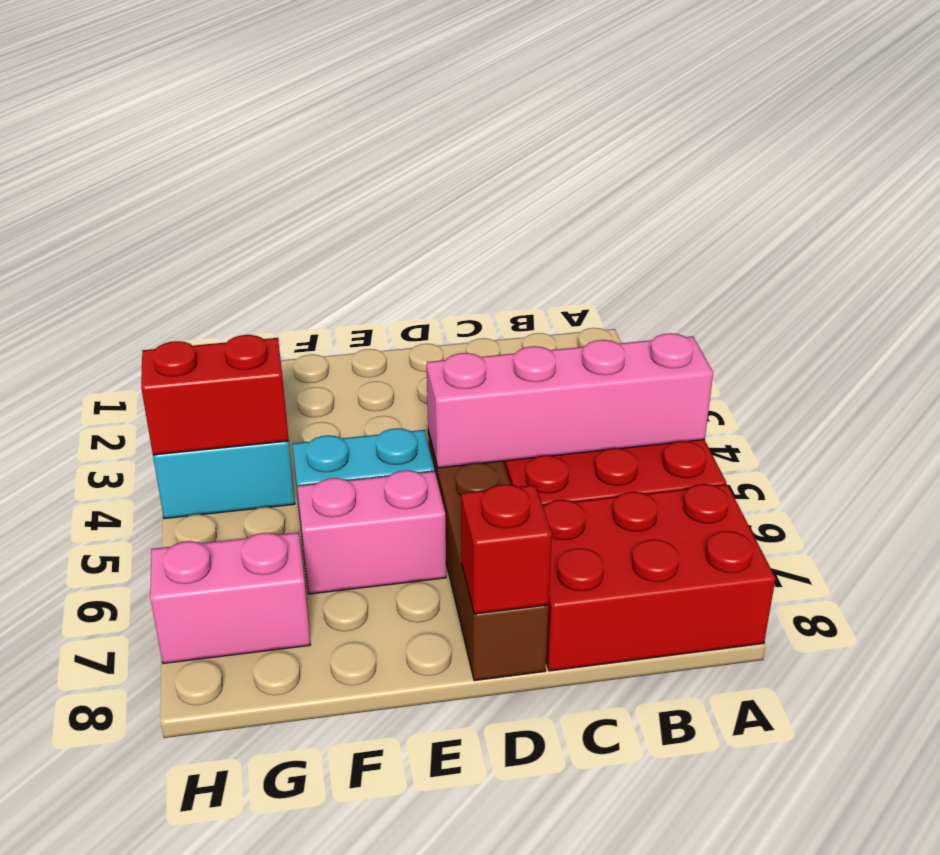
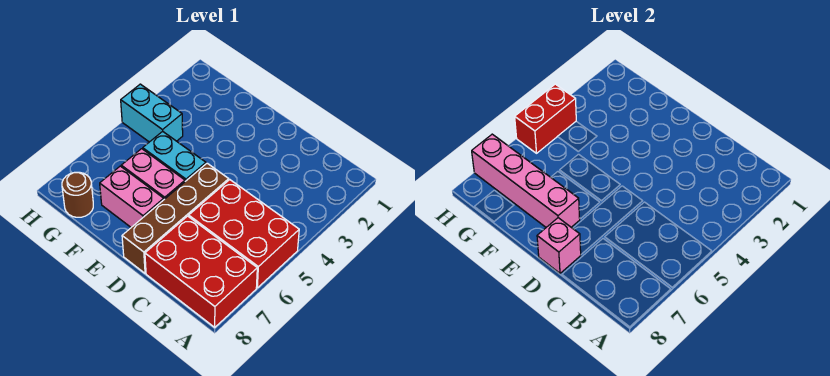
pink 1x4 brick [427,333,713,468] -> pink 1x4 brick moved to [472,134,580,227]
red 1x1 brick [461,484,552,614] -> pink 1x1 brick [537,218,581,273]
red 1x2 brick [141,335,289,455] -> red 1x2 brick turned to [515,84,576,153]
pink 1x2 brick [150,532,311,664] -> pink 1x2 brick moved to [100,166,164,227]
none -> brown 1x1 round brick [62,172,93,217]

